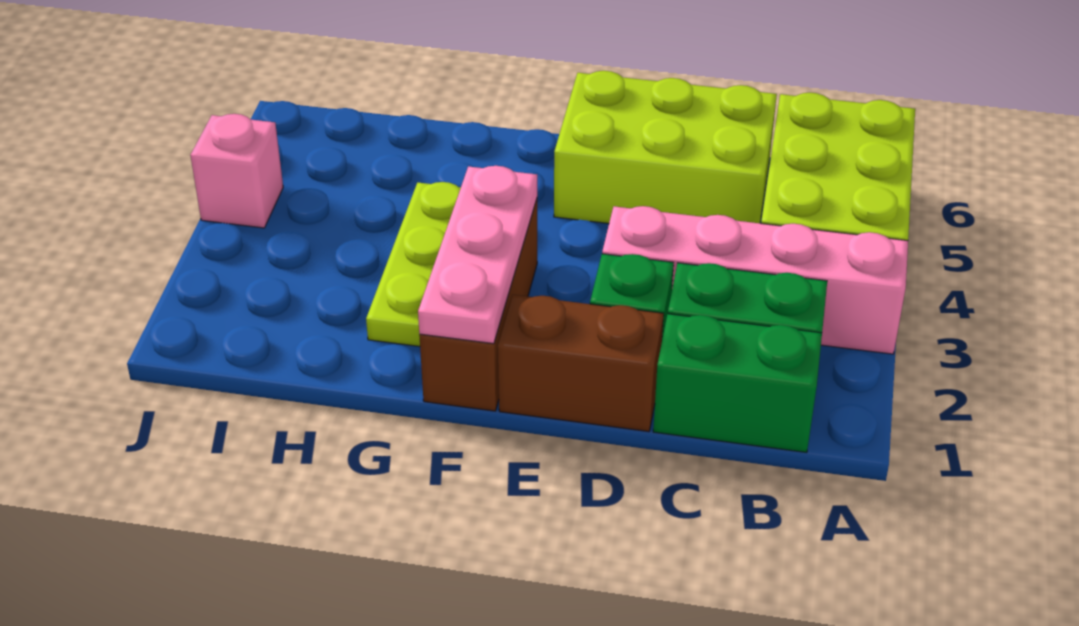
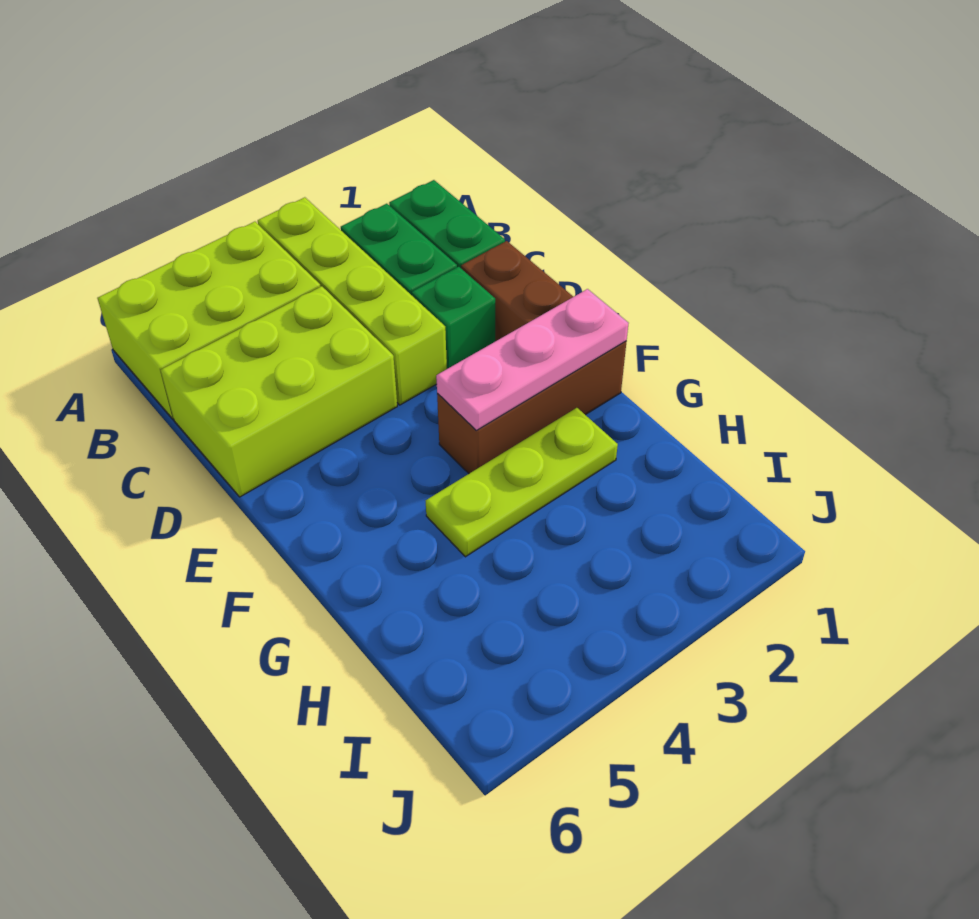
pink 1x4 brick [602,206,908,354] -> lime 1x4 brick [258,197,447,405]
lime 2x3 brick [554,71,777,223] -> lime 2x3 brick turned to [161,286,397,497]
pink 1x1 brick [190,114,283,228] -> none

